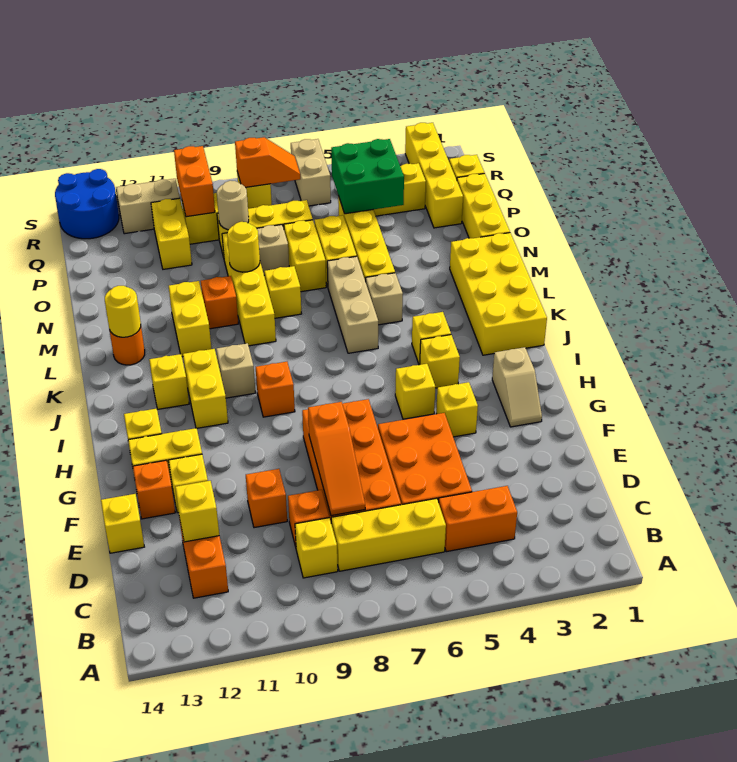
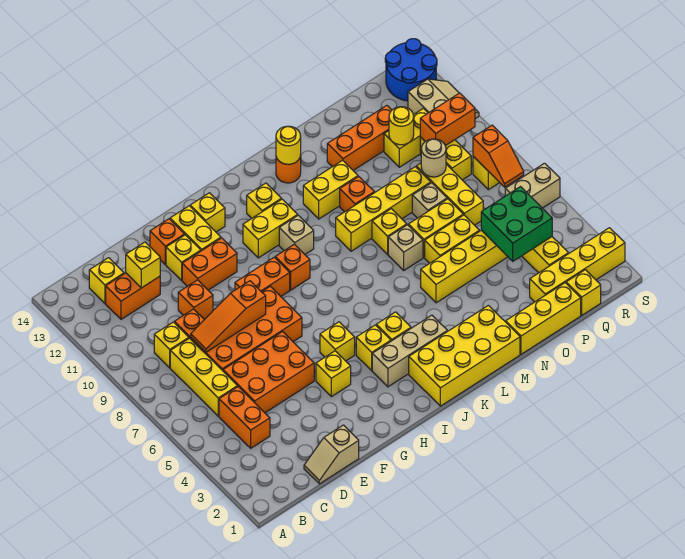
yellow 1x1 brick [101,494,144,553] -> yellow 1x1 brick moved to [89,258,124,303]
none -> orange 1x2 brick [182,238,237,290]
tan 1x2 slope [492,347,542,427] -> tan 1x2 slope moved to [304,425,359,484]
none -> orange 1x2 brick [235,257,290,296]
tan 1x3 brick [327,256,378,353] -> tan 1x3 brick moved to [372,315,447,387]
tan 1x1 brick [366,273,403,325] -> tan 1x1 brick moved to [388,225,423,270]
yellow 1x1 round brick [227,222,260,272] -> yellow 1x1 round brick moved to [389,107,414,145]
none -> orange 1x3 brick [327,106,392,170]

